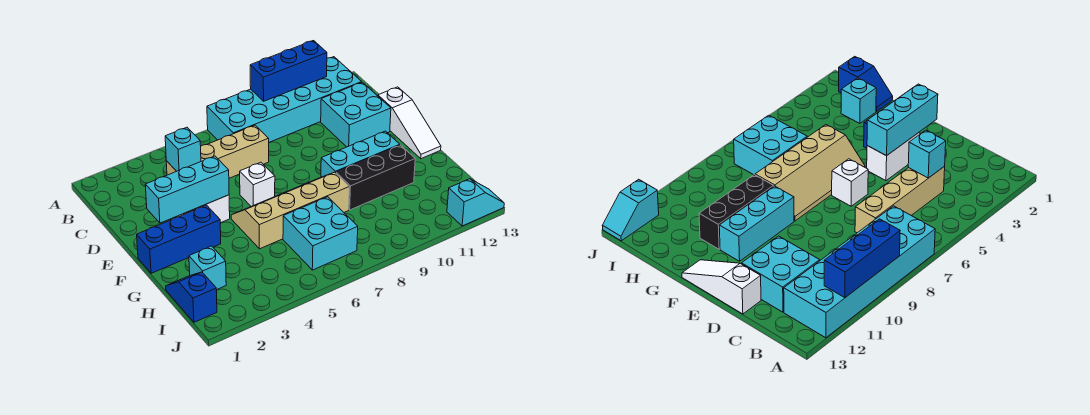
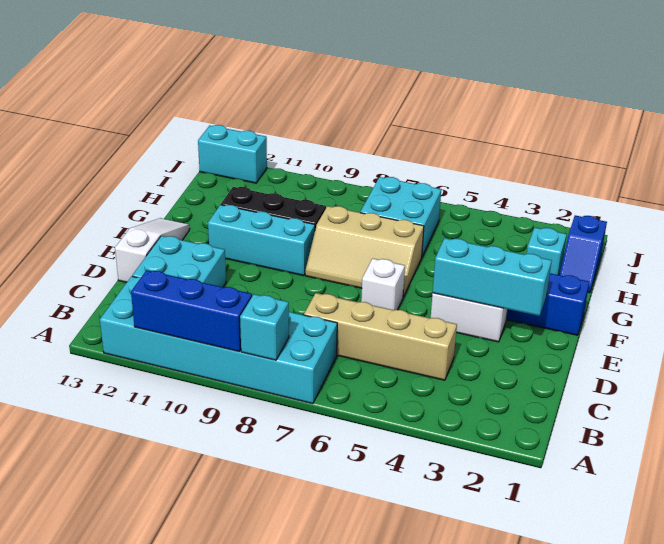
cyan 1x1 brick [165,127,201,171] -> cyan 1x1 brick moved to [240,294,289,360]
tan 2x4 slope [231,172,349,249] -> tan 2x3 slope [305,206,424,297]
cyan 1x2 slope [447,179,504,226] -> cyan 1x2 brick [198,125,267,183]

